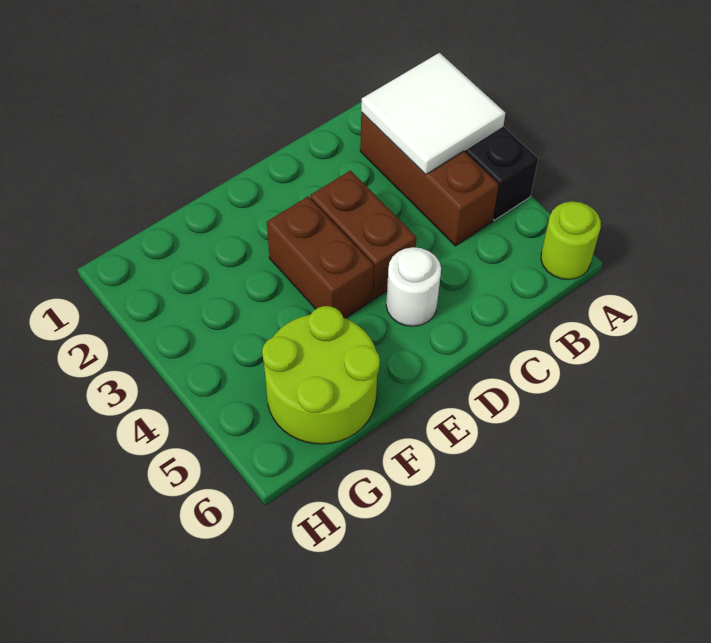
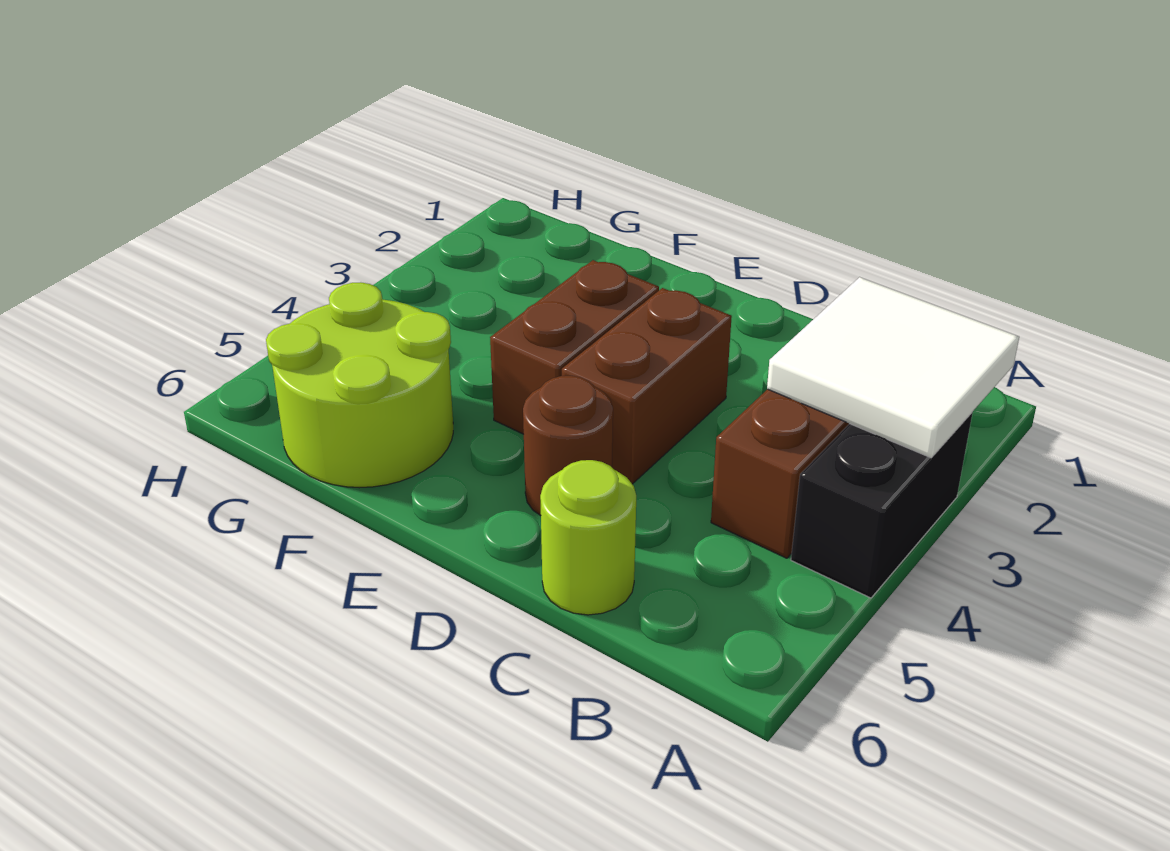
lime 1x1 round brick [541,201,601,280] -> lime 1x1 round brick moved to [540,460,636,615]
white 1x1 round brick [386,247,441,326] -> brown 1x1 round brick [523,376,613,515]

